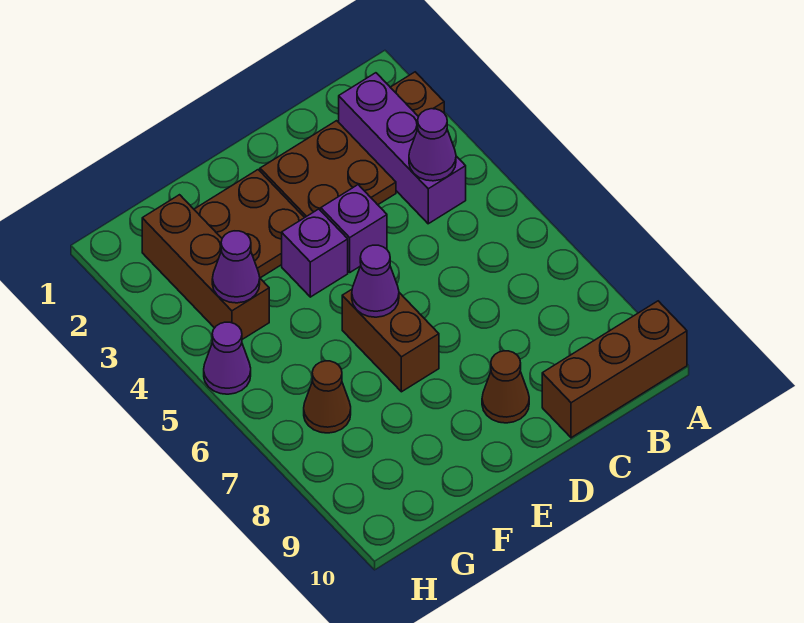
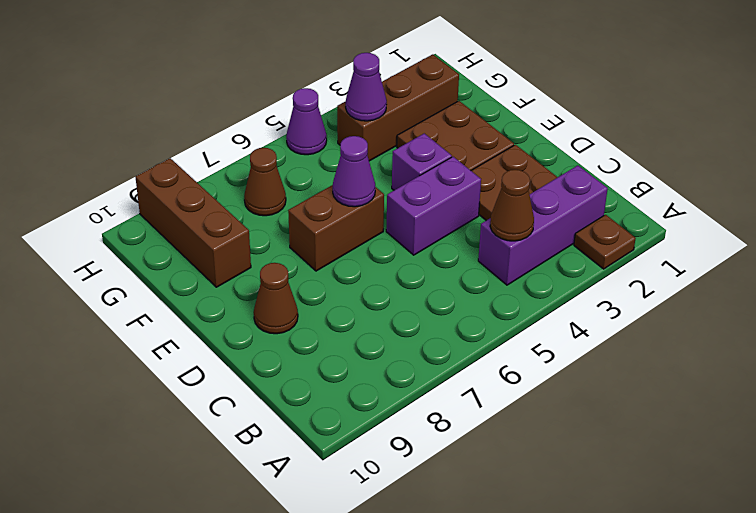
brown 1x3 brick [542,301,687,438] -> brown 1x3 brick moved to [135,158,251,287]
purple 1x1 cone [409,109,456,181] -> brown 1x1 cone [490,170,534,241]
purple 1x1 brick [321,185,387,272] -> purple 1x2 brick [386,157,481,255]

